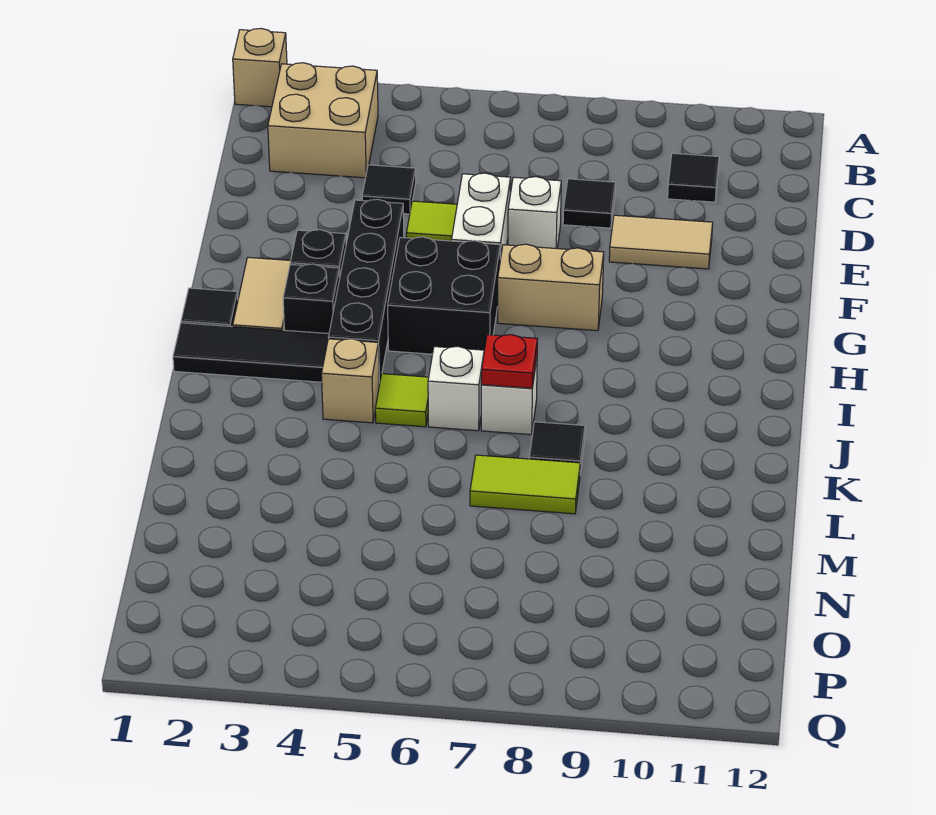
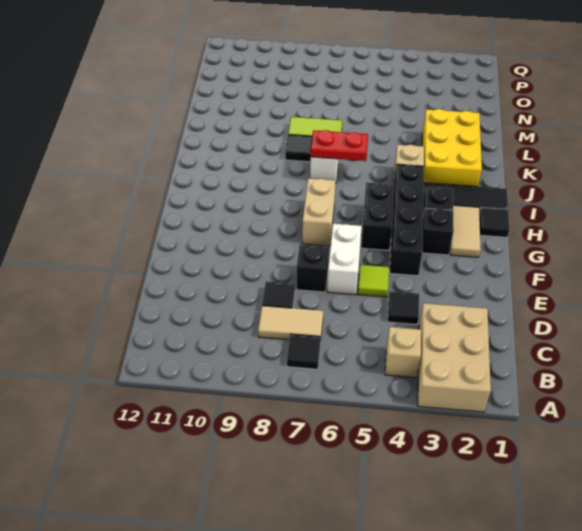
tan 1x1 brick [233,28,287,107] -> tan 1x1 brick moved to [385,327,421,378]
tan 2x2 brick [268,63,378,178] -> tan 2x3 brick [418,303,491,412]
black 1x1 tile [668,153,719,202] -> black 1x1 tile moved to [287,334,321,369]
white 1x1 brick [508,177,561,249] -> black 1x1 brick [297,244,329,292]
tan 1x2 tile [609,215,713,269] -> tan 1x2 tile moved to [258,306,323,340]
black 2x2 brick [388,237,500,354] -> black 1x2 brick [361,183,394,250]
tan 1x2 brick [498,244,604,331] -> tan 1x2 brick turned to [302,178,336,246]
none -> yellow 2x3 brick [422,109,482,187]
lime 1x1 tile [375,374,429,427] -> none
white 1x1 brick [428,346,484,431] -> none
red 1x1 plate [481,335,537,388] -> red 1x2 plate [311,130,368,161]

